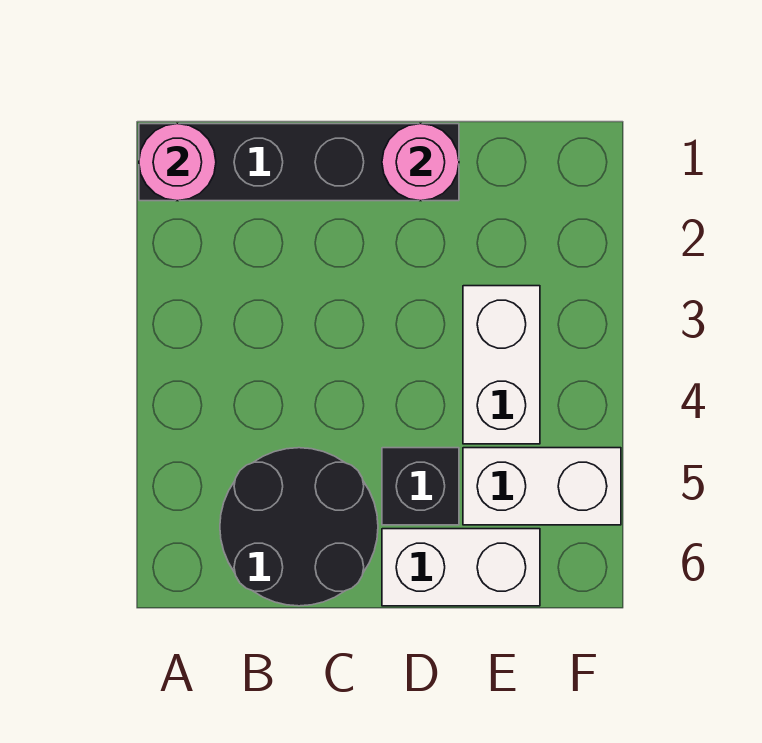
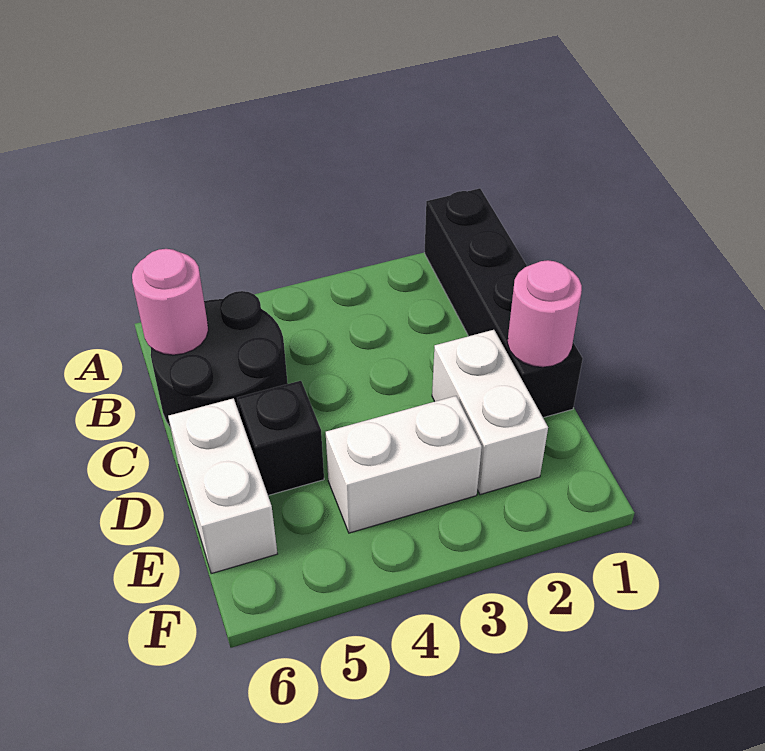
pink 1x1 round brick [139,124,216,201] -> pink 1x1 round brick moved to [132,249,208,355]
white 1x2 brick [463,448,621,525] -> white 1x2 brick moved to [432,330,548,495]

